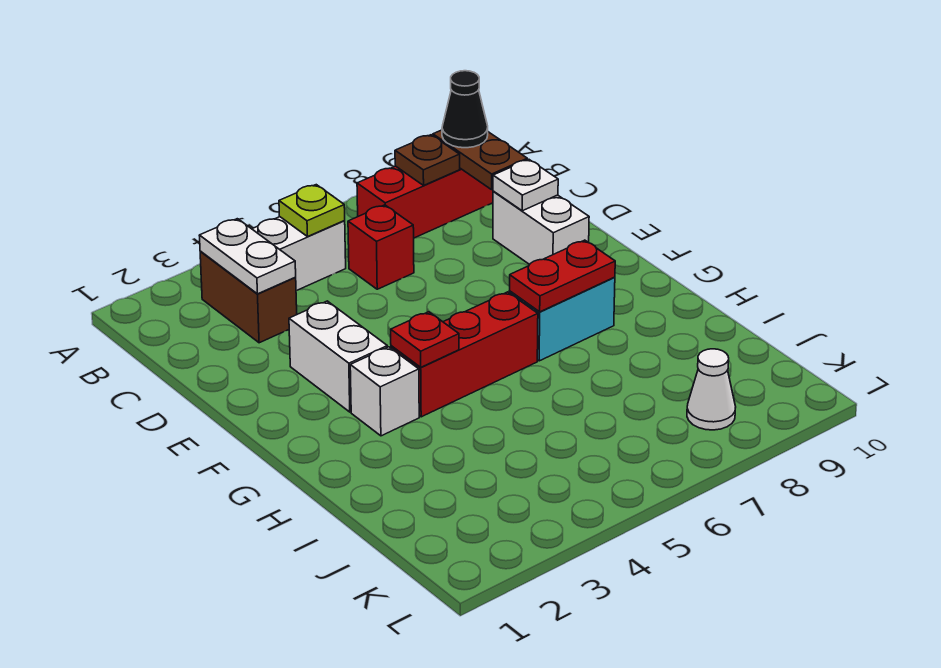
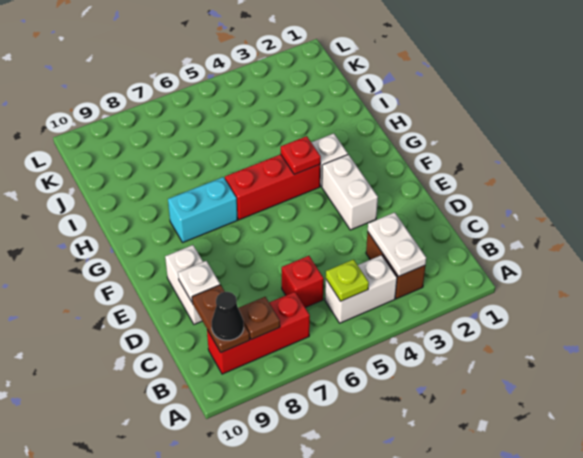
red 1x2 plate [510,240,615,312] -> none
white 1x1 cone [687,349,736,430] -> none

